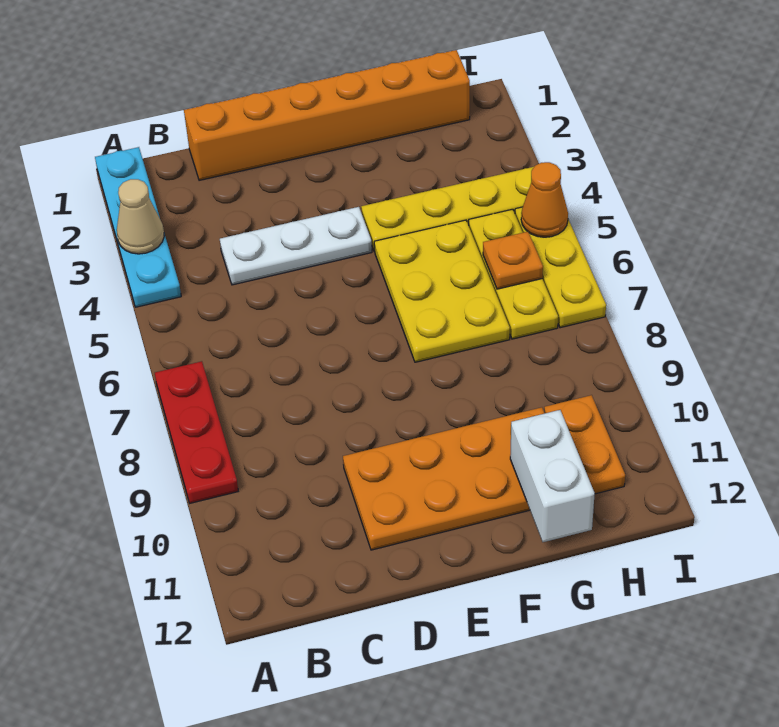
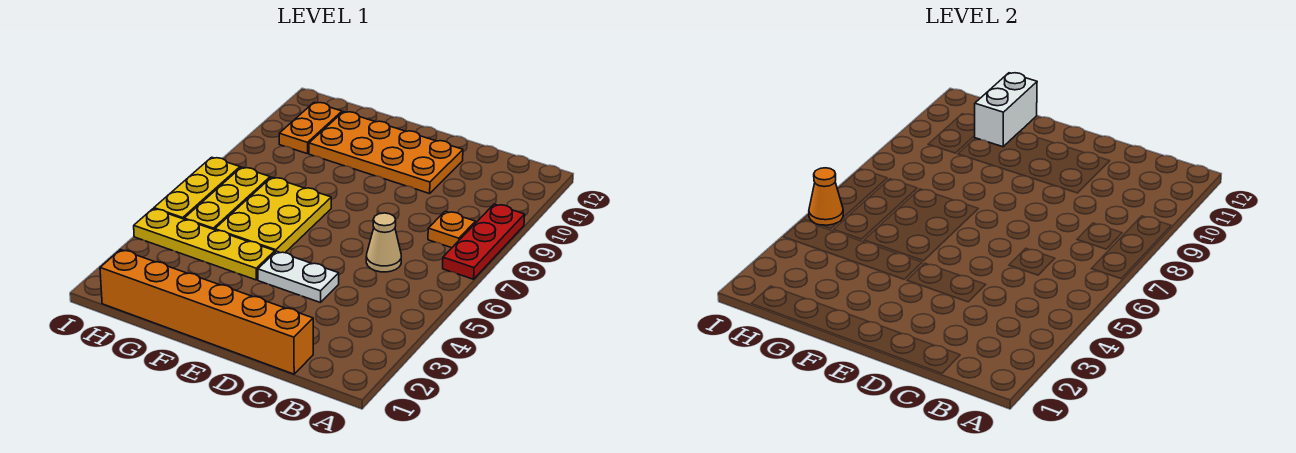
cyan 1x4 plate [95,147,181,307] -> none
tan 1x1 cone [117,179,164,254] -> tan 1x1 cone moved to [366,213,401,272]
white 1x3 plate [220,207,372,285] -> white 1x2 plate [258,251,339,303]
orange 1x1 plate [483,232,543,289] -> orange 1x1 plate moved to [428,211,475,248]

